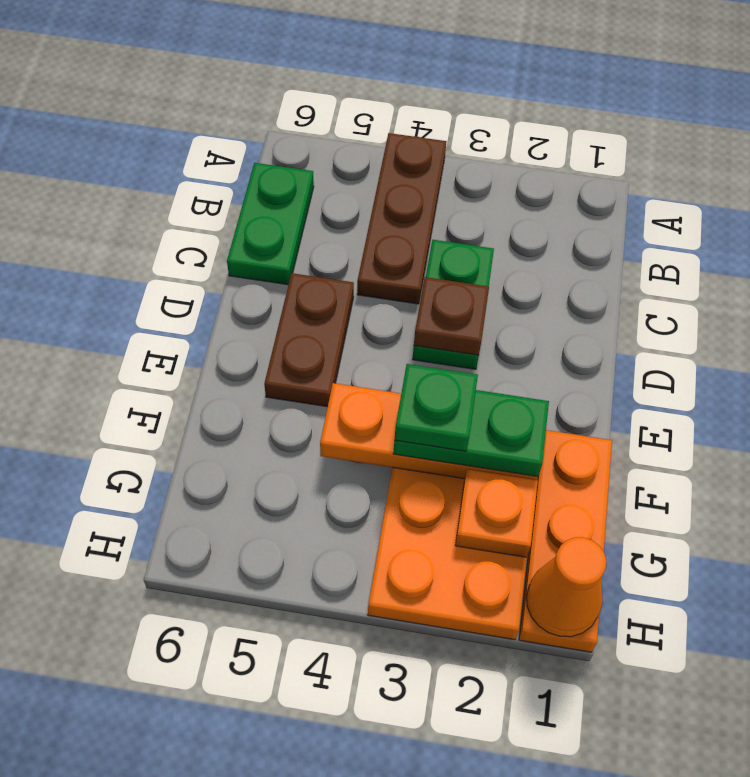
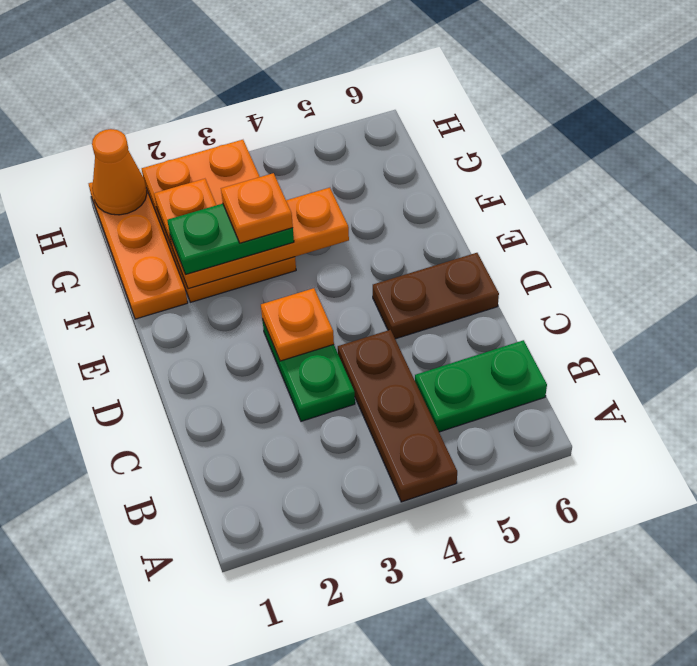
green 1x2 plate [227,163,314,285] -> green 1x2 plate turned to [415,340,547,432]
brown 1x1 plate [414,277,489,356] -> orange 1x1 plate [261,288,334,361]
brown 1x2 plate [264,273,354,407] -> brown 1x2 plate turned to [373,253,499,339]
green 1x1 plate [395,364,478,451] -> orange 1x1 plate [221,173,293,243]

